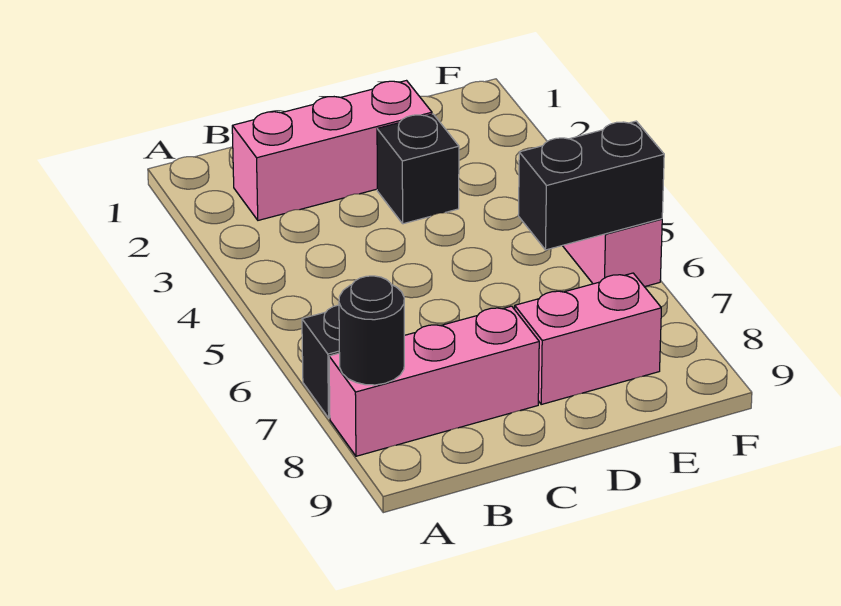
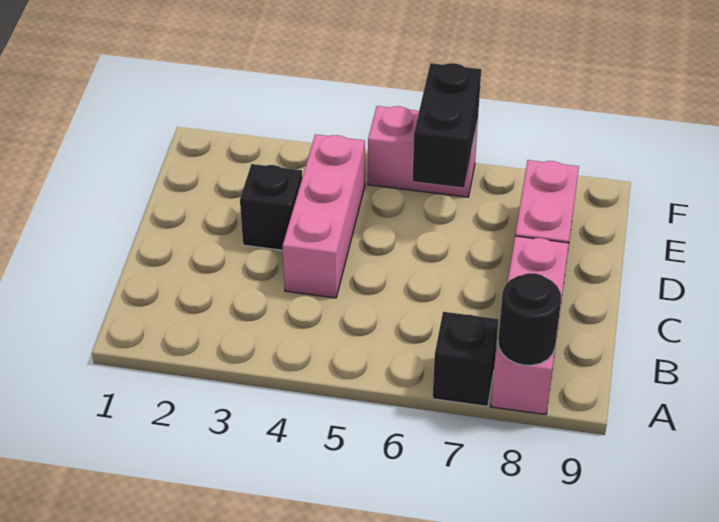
pink 1x3 brick [232,81,432,220] -> pink 1x3 brick moved to [283,134,365,298]

